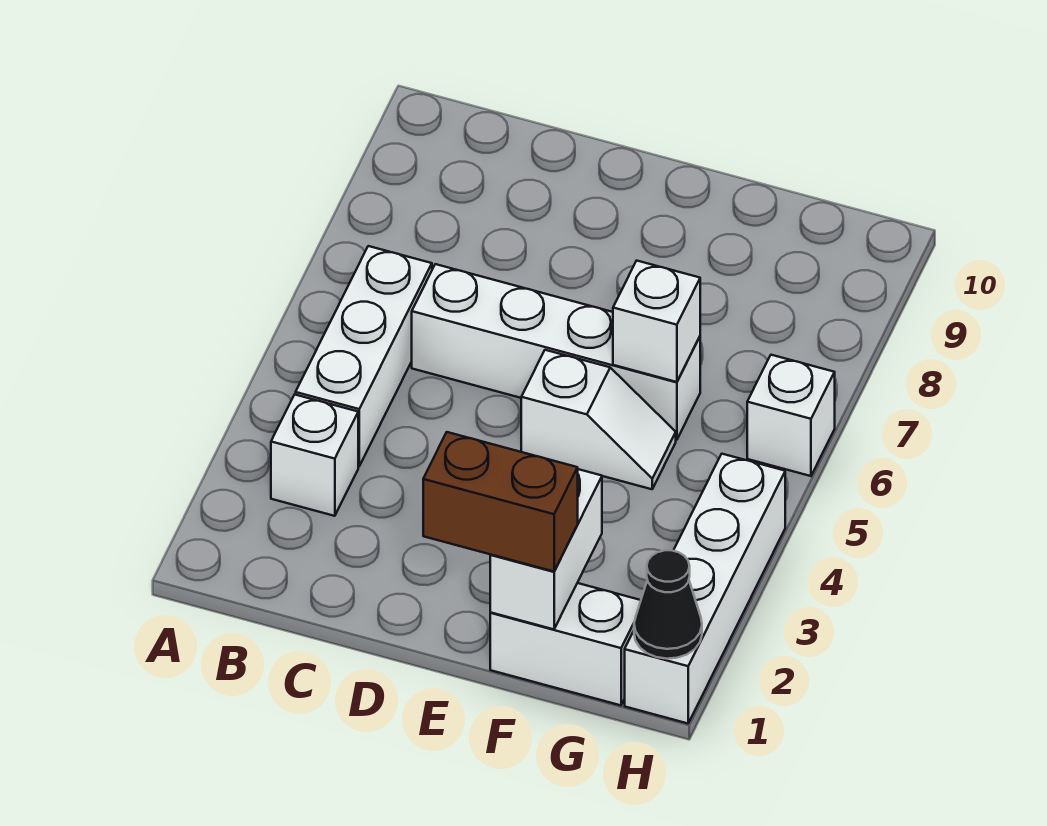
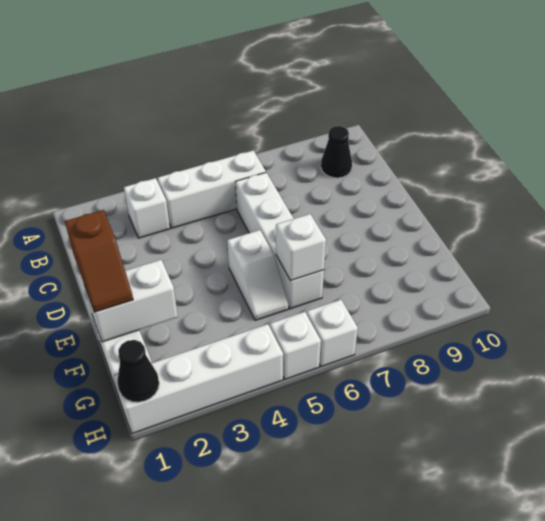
none -> black 1x1 cone [321,126,352,178]
brown 1x2 brick [423,432,578,571] -> brown 1x2 slope [65,210,133,312]
none -> white 1x1 brick [270,312,321,379]

